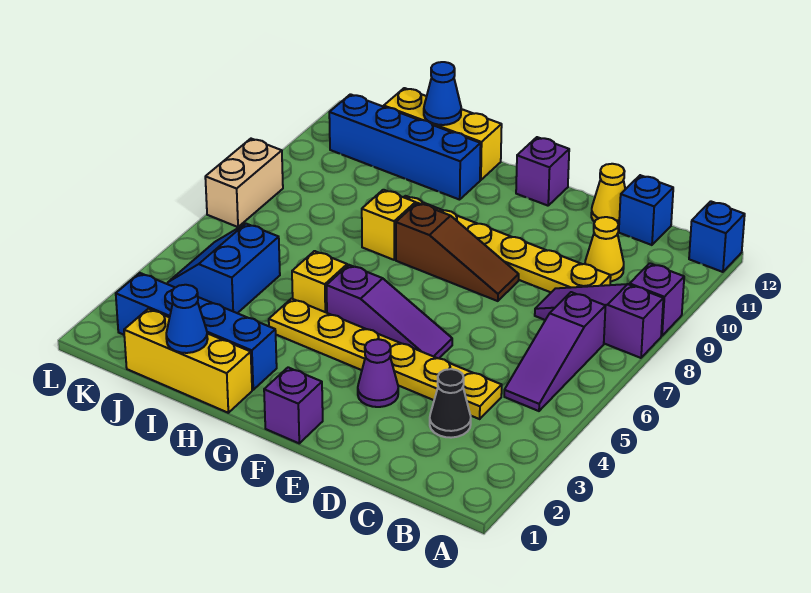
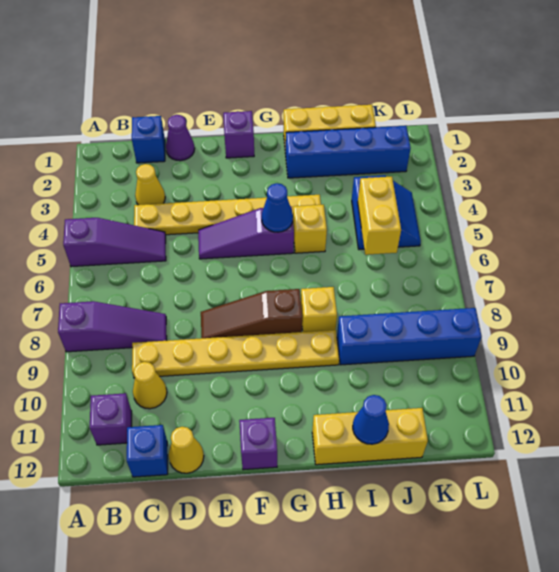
purple 1x1 brick [630,263,684,336] -> purple 1x1 brick moved to [90,393,132,445]
blue 1x1 brick [689,201,745,272] -> blue 1x1 brick moved to [132,116,165,163]
purple 1x3 slope [504,292,605,411] -> purple 1x3 slope turned to [63,218,166,267]
black 1x1 cone [430,369,471,438] -> yellow 1x1 cone [135,164,165,205]
purple 1x1 cone [358,339,398,407] -> purple 1x1 cone moved to [166,115,195,161]
blue 1x4 brick [329,94,481,200] -> blue 1x4 brick moved to [337,308,482,365]
blue 1x1 cone [166,285,208,353] -> blue 1x1 cone moved to [262,183,293,232]
none -> yellow 1x2 brick [358,177,401,255]
tan 1x2 brick [205,139,283,227] -> none

